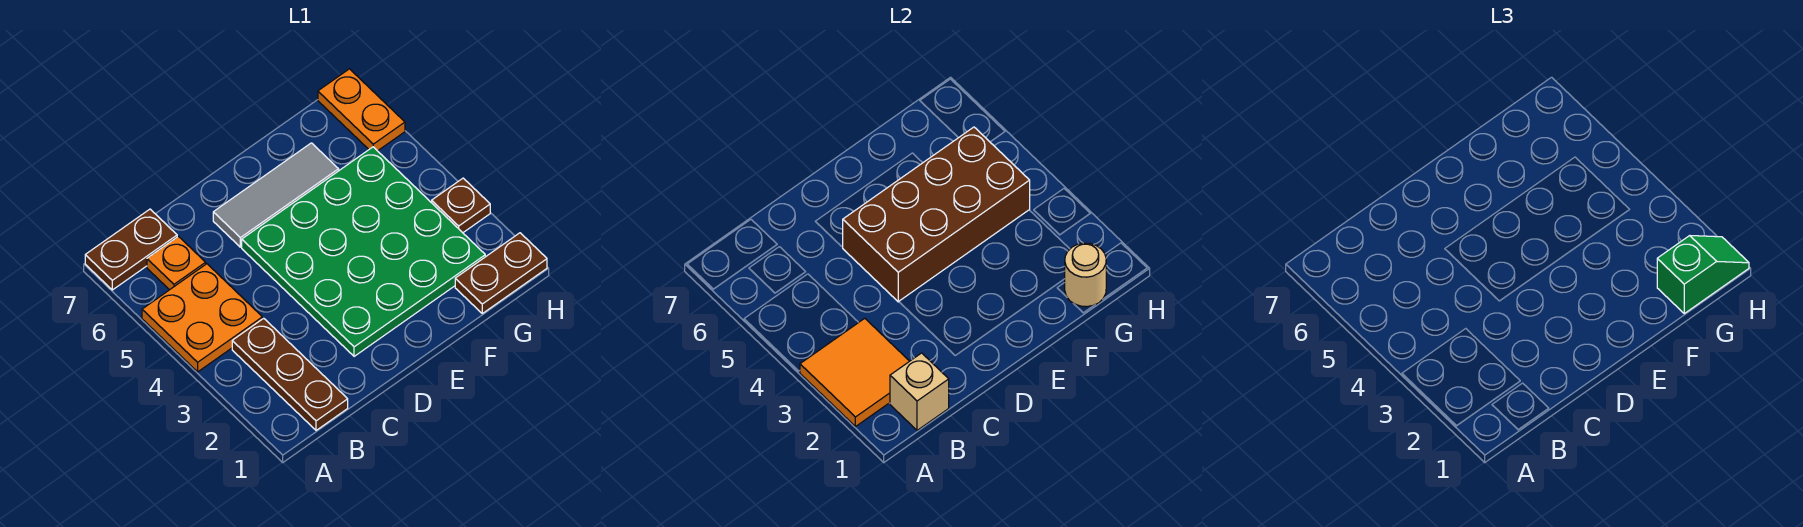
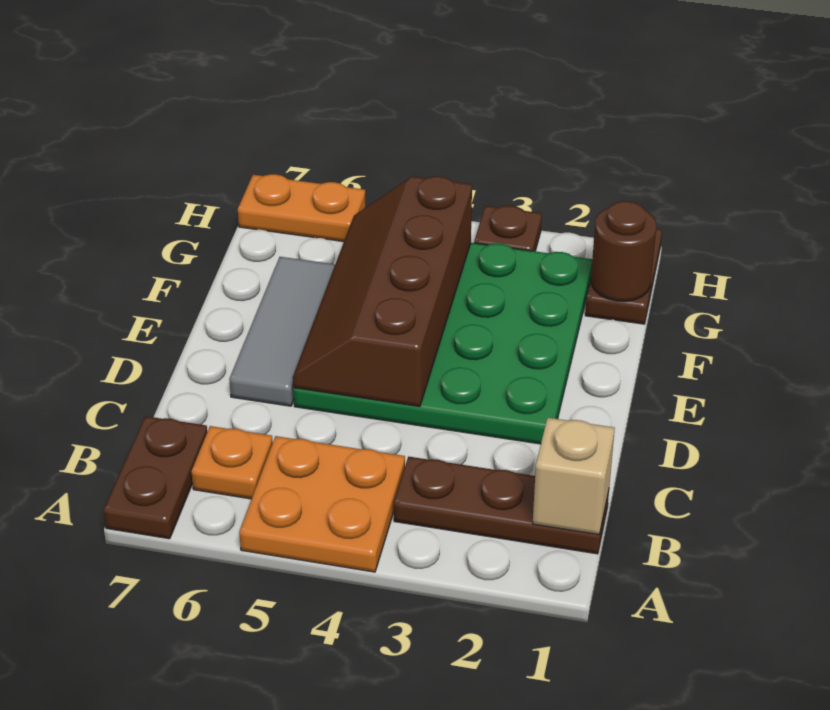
orange 2x2 tile [800,318,909,427] -> none
brown 2x4 brick [843,127,1030,302] -> brown 2x4 slope [293,176,472,407]
tan 1x1 round brick [1065,243,1106,307] -> brown 1x1 round brick [591,201,656,301]
green 1x2 slope [1657,236,1749,313] -> none

